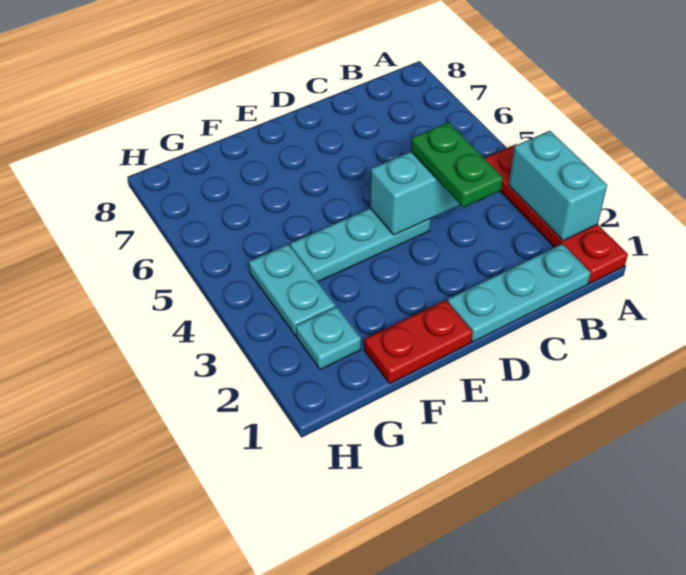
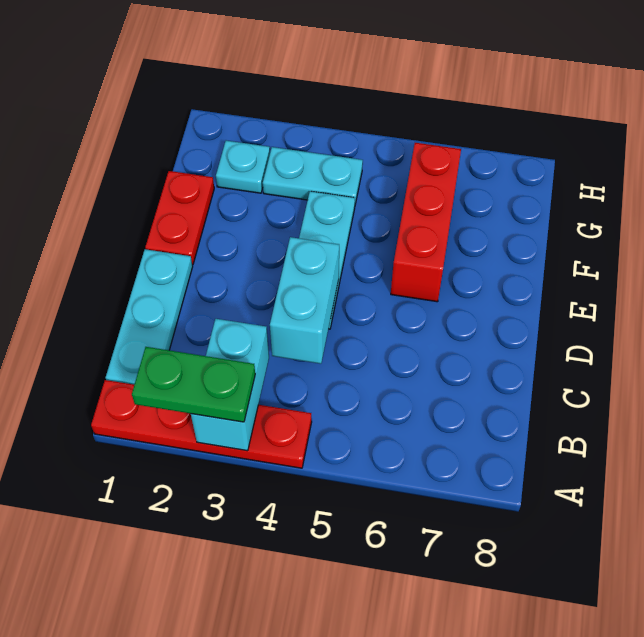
cyan 1x2 brick [509,131,607,241] -> cyan 1x2 brick turned to [191,319,269,451]
green 1x2 plate [411,122,503,207] -> green 1x2 plate moved to [132,347,255,422]
none -> red 1x3 brick [391,143,461,302]

